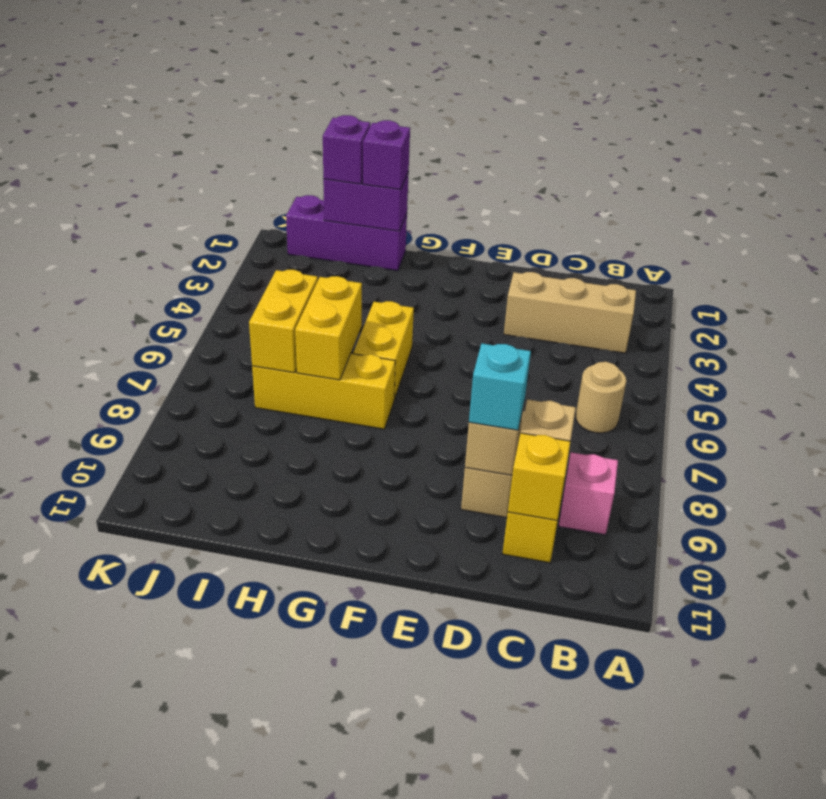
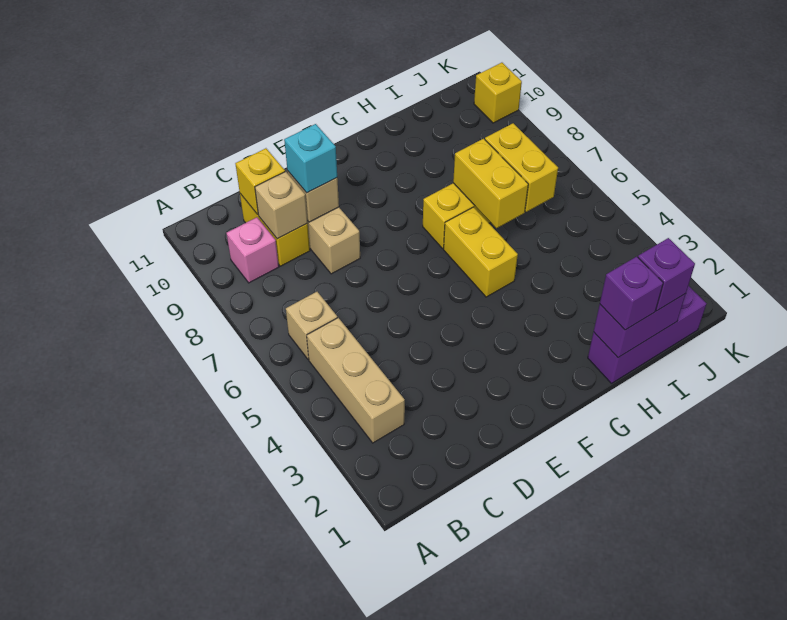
tan 1x3 brick [504,272,636,353] -> tan 1x3 brick turned to [307,318,405,443]
tan 1x1 round brick [576,362,626,433] -> tan 1x1 brick [286,292,337,360]
none -> yellow 1x1 brick [474,63,522,123]

